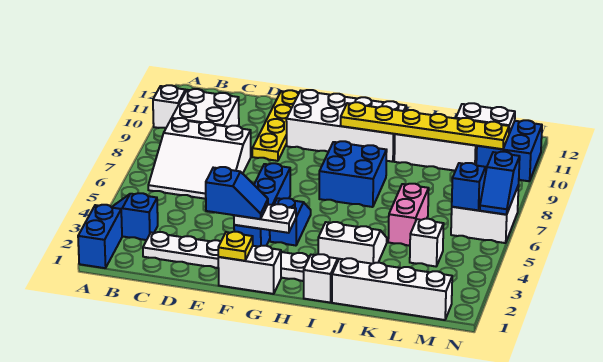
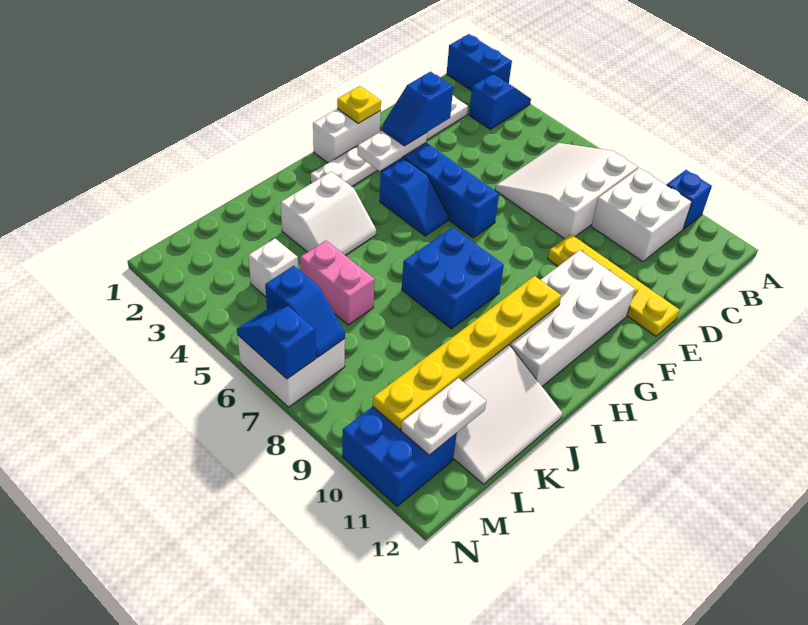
white 1x1 brick [153,85,186,128] -> blue 1x1 brick [667,170,712,229]
white 1x1 brick [304,254,338,303] -> none
white 1x4 brick [332,258,452,320] -> none

